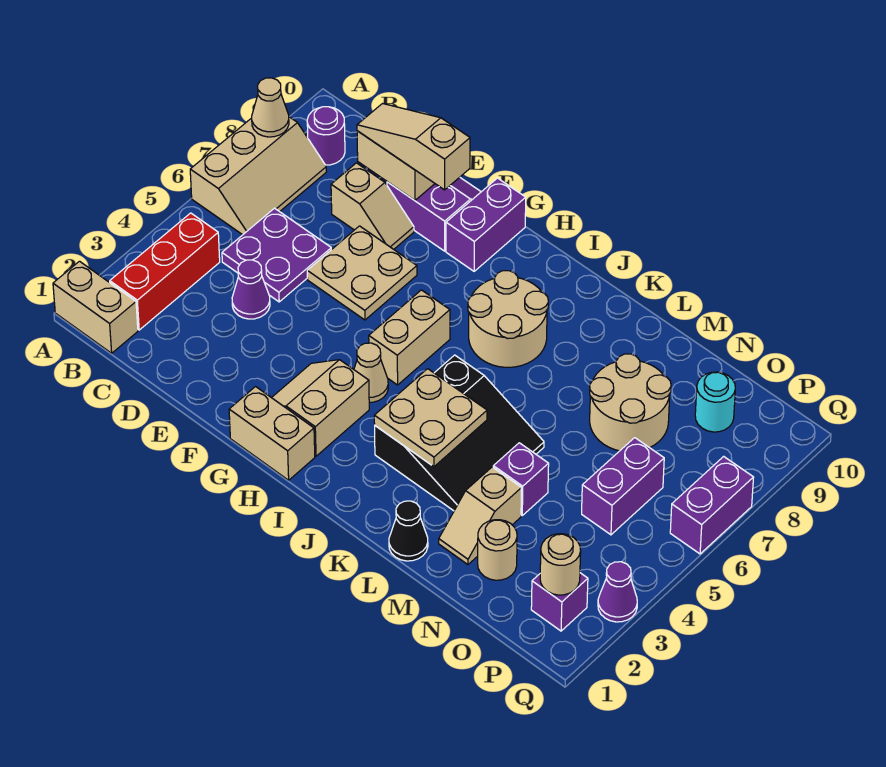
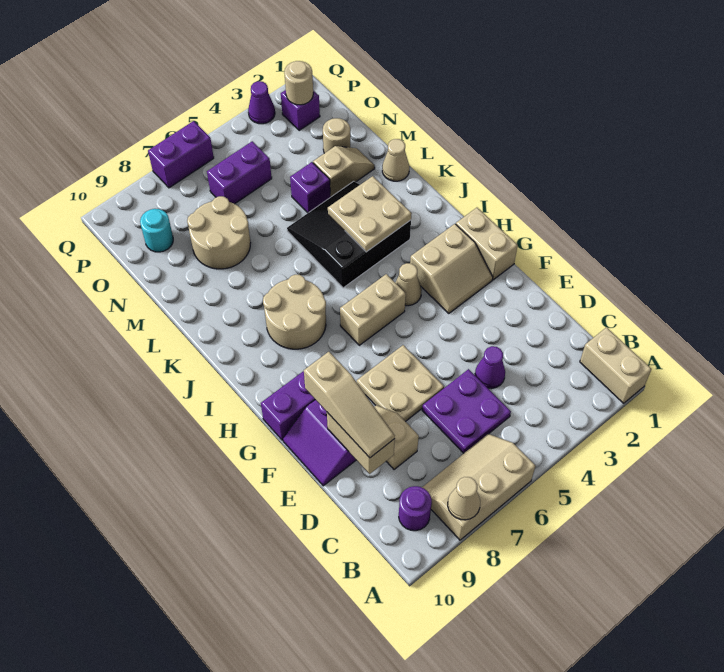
red 1x3 brick [110,213,220,330] -> none
black 1x1 cone [389,501,428,561] -> tan 1x1 cone [382,139,409,181]

